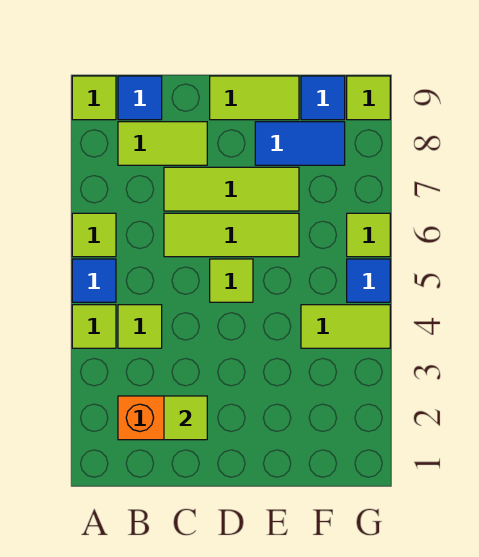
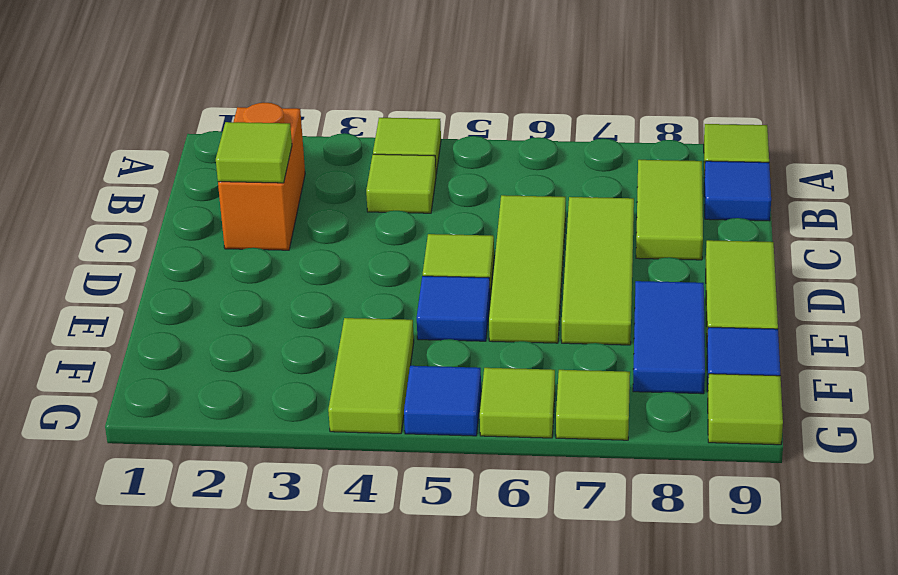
blue 1x1 tile [72,259,116,302] -> blue 1x1 tile moved to [417,276,490,341]
lime 1x1 tile [72,213,116,257] -> lime 1x1 tile moved to [556,370,630,440]

